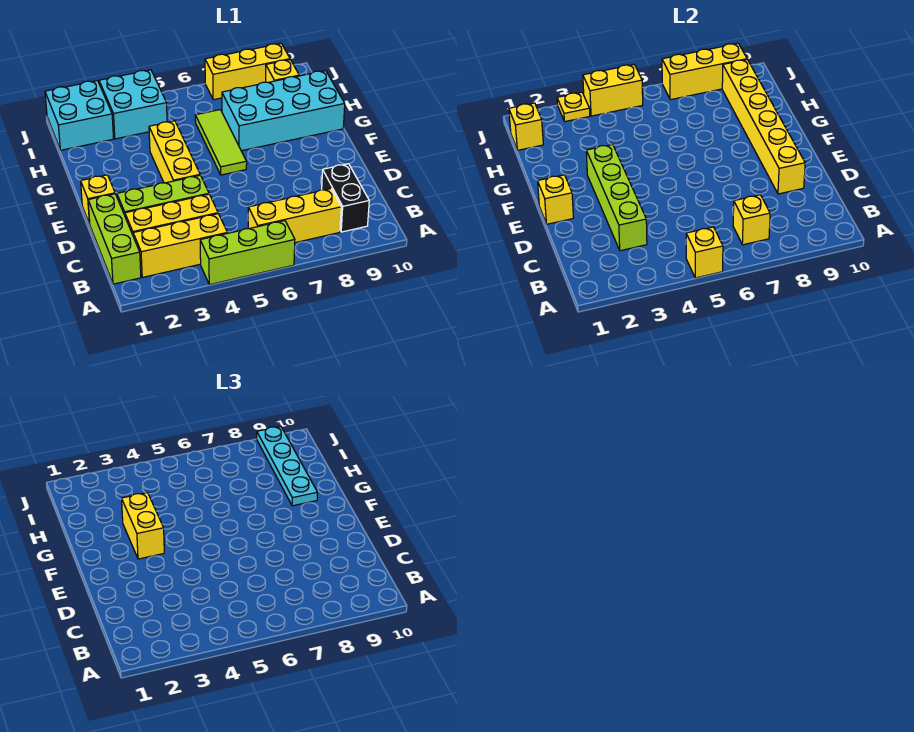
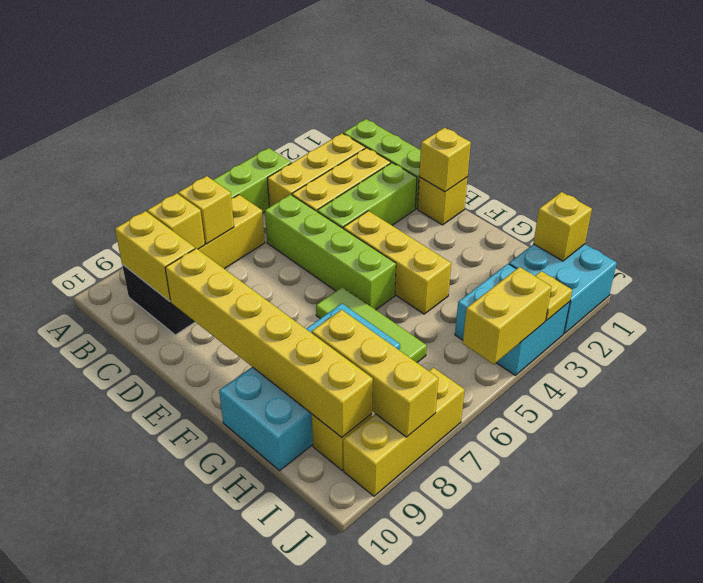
yellow 1x1 brick [686,227,723,278] -> yellow 1x1 brick moved to [147,193,205,249]
lime 1x4 brick [586,145,647,251] -> lime 1x4 brick moved to [265,194,396,310]
yellow 1x2 brick [122,493,164,559] -> yellow 1x2 brick moved to [115,211,195,301]
cyan 1x4 plate [257,426,318,506] -> none
yellow 1x3 brick [662,44,747,100] -> yellow 1x3 brick turned to [312,310,438,437]

